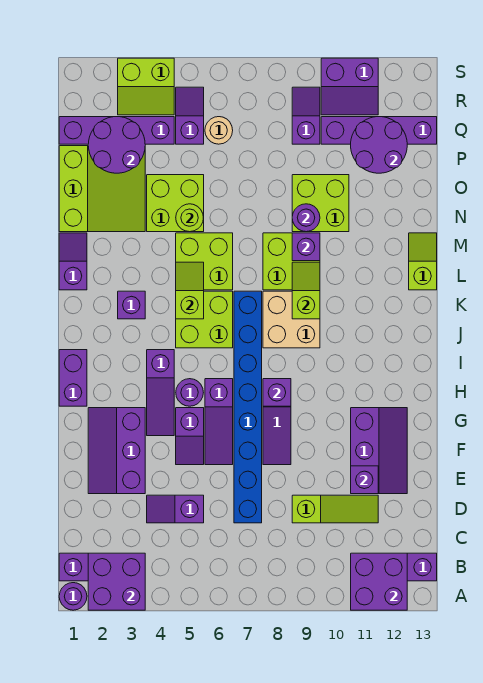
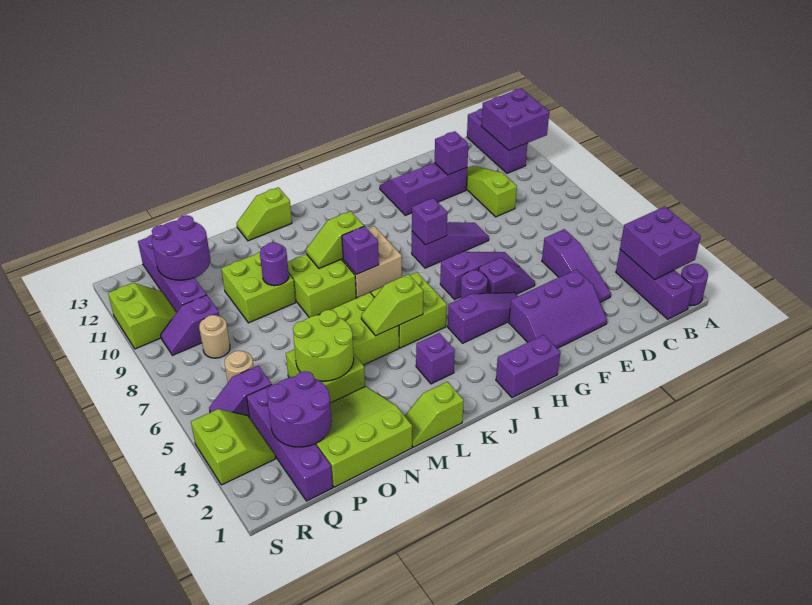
purple 1x2 slope [147,495,204,523] -> purple 1x3 slope [542,229,611,302]
blue 1x8 brick [234,291,262,523] -> none
purple 1x2 slope [59,233,87,290] -> lime 1x2 slope [405,381,464,447]
purple 1x1 brick [292,233,320,261] -> purple 1x1 brick moved to [342,226,379,274]
lime 1x1 round brick [176,204,203,232] -> lime 2x2 round brick [293,310,354,381]
none -> tan 1x1 round brick [199,315,230,358]
purple 2x2 slope [321,58,378,115] -> lime 2x2 slope [108,283,177,349]

